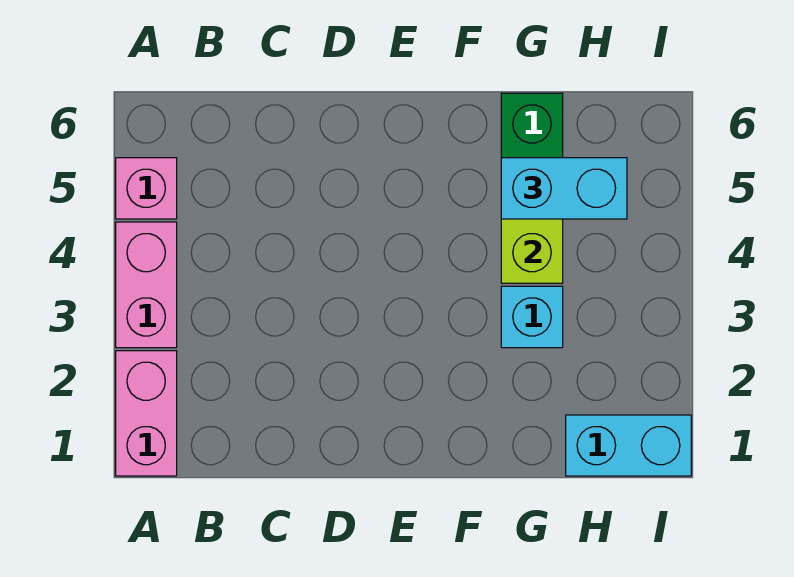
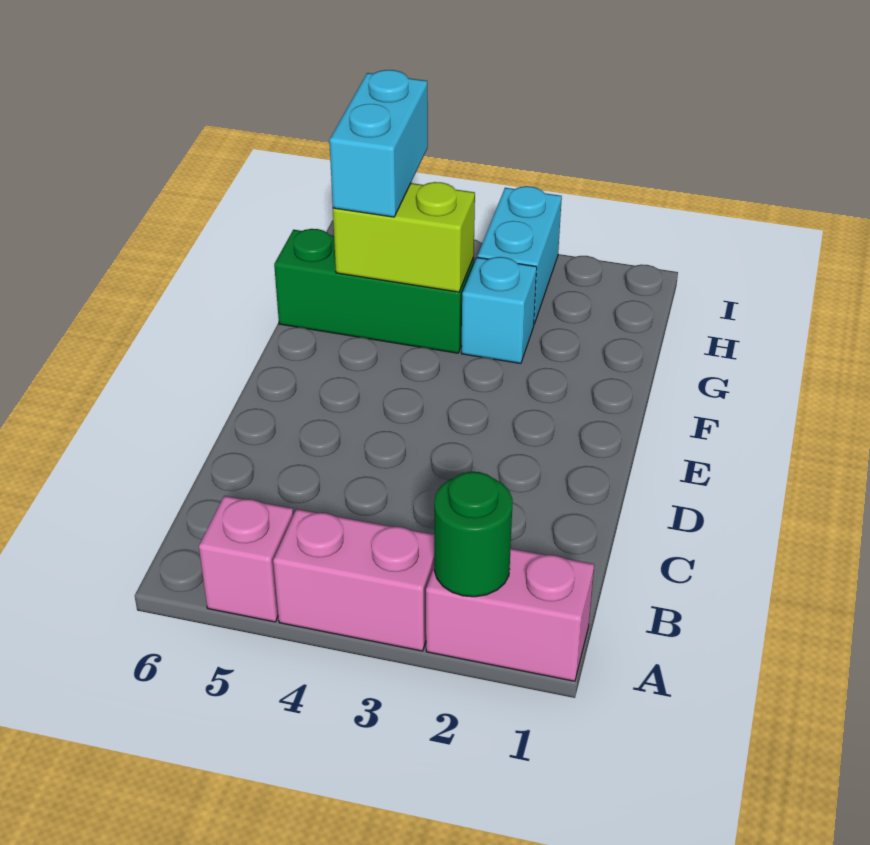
none -> green 1x1 round brick [434,472,513,597]
cyan 1x2 brick [566,415,691,476] -> cyan 1x2 brick moved to [477,186,562,324]

